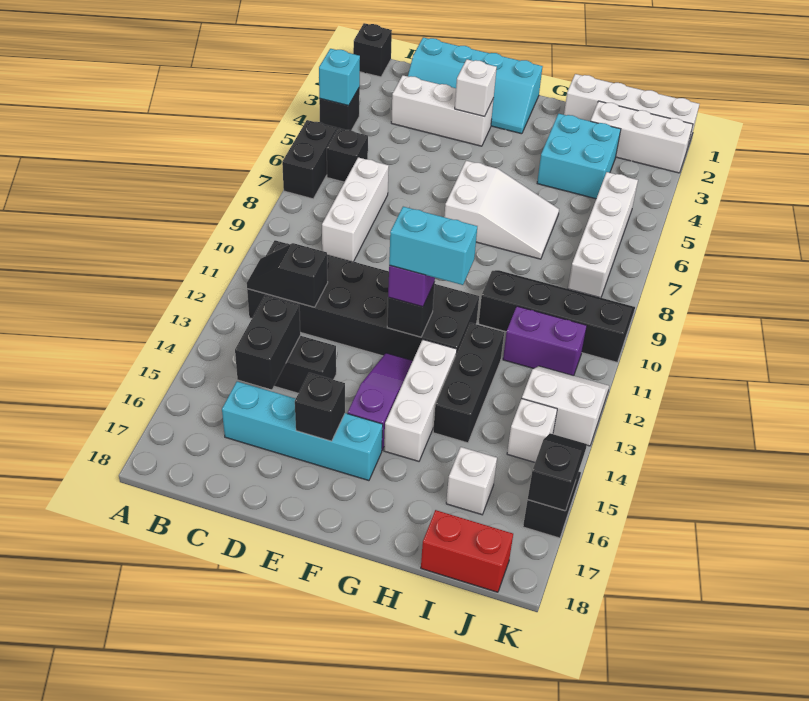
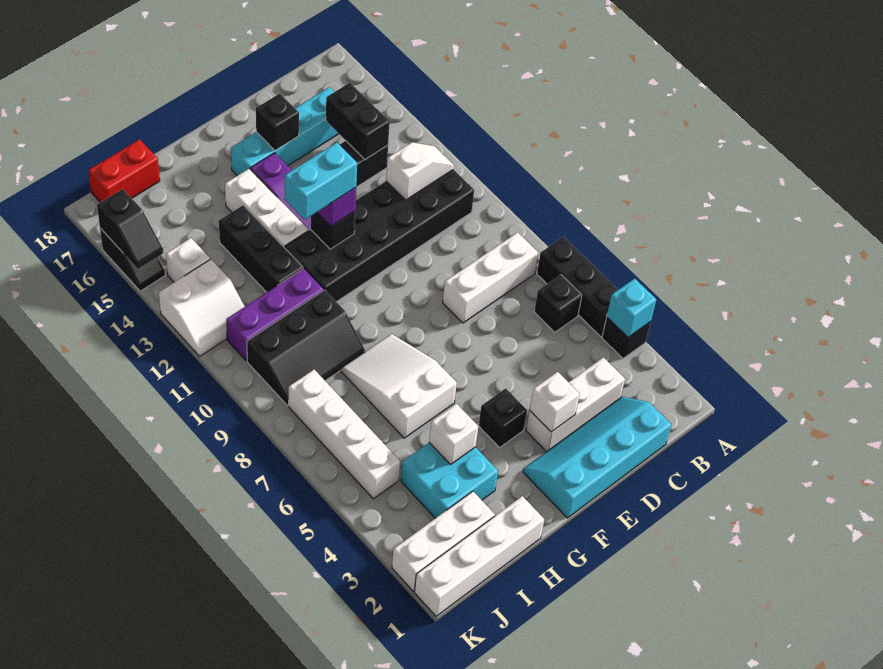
black 1x1 brick [353,23,392,77] -> black 1x1 brick moved to [479,388,527,448]
black 1x2 brick [282,120,337,199] -> black 1x3 brick [537,237,618,337]
black 1x2 slope [247,243,328,307] -> white 1x2 slope [386,142,454,200]
white 1x3 brick [322,157,389,262] -> white 1x3 brick turned to [443,232,538,323]
white 2x3 slope [444,161,559,259] -> white 2x3 slope turned to [341,334,457,438]
black 2x4 slope [479,270,635,362] -> black 2x3 slope [247,290,365,406]
purple 1x2 brick [503,306,587,376] -> purple 1x3 brick [226,269,324,361]
white 1x1 brick [446,447,497,515] -> white 1x1 brick moved to [429,404,478,464]

